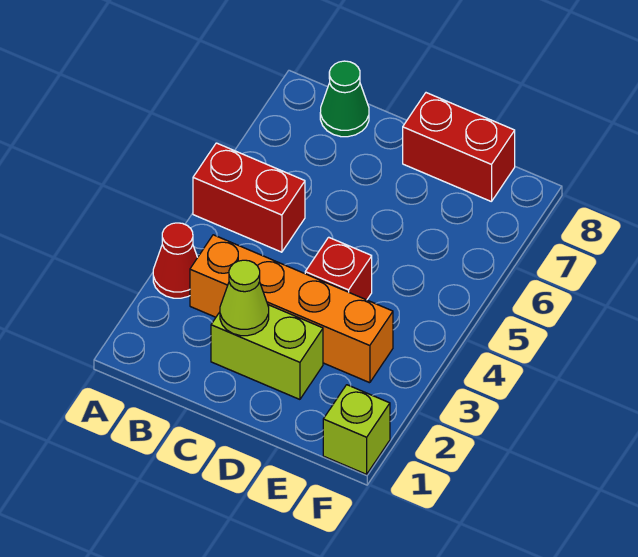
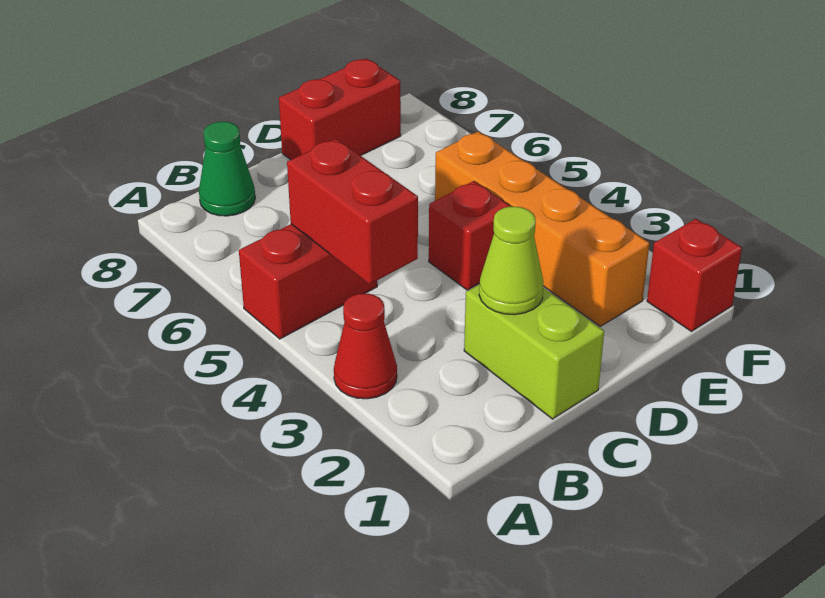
orange 1x4 brick [190,235,393,383] -> orange 1x4 brick turned to [435,131,649,326]
none -> red 1x2 brick [287,139,418,284]
lime 1x2 brick [211,305,323,399] -> lime 1x2 brick turned to [464,284,604,419]
lime 1x1 brick [323,385,390,474] -> red 1x1 brick [647,219,742,331]

